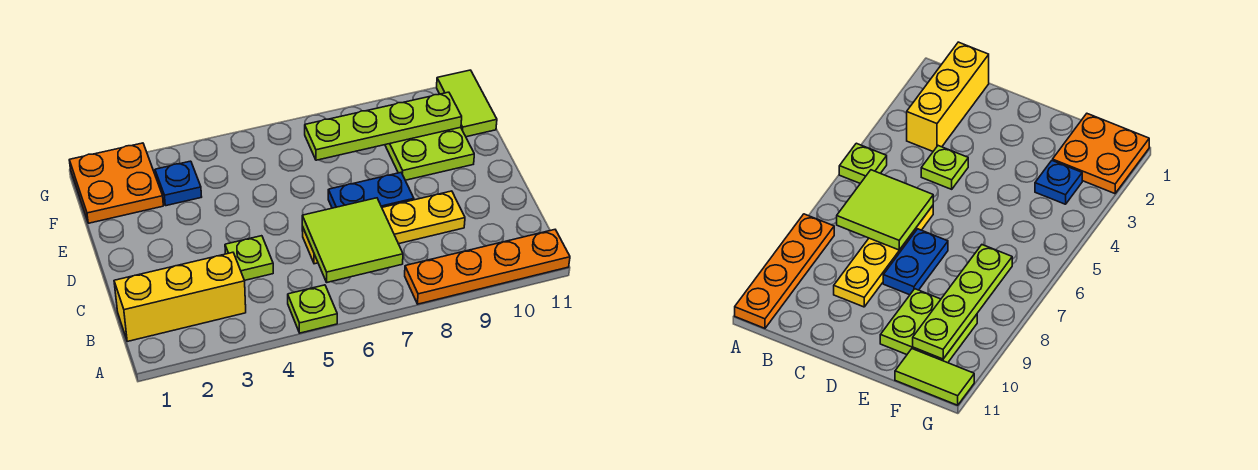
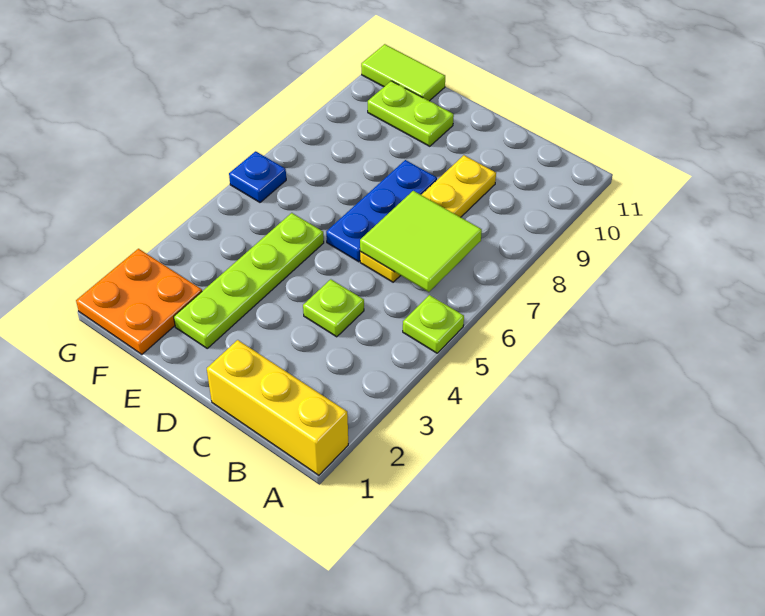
orange 1x4 plate [405,230,570,304] -> none
yellow 1x3 brick [114,252,246,341] -> yellow 1x3 brick turned to [207,340,348,475]
blue 1x2 plate [328,173,414,208] -> blue 1x3 plate [326,160,437,262]
lime 2x2 plate [385,127,474,180] -> lime 1x2 plate [368,81,454,146]
blue 1x1 plate [155,161,202,206] -> blue 1x1 plate moved to [229,151,286,202]
lime 1x4 plate [305,92,462,160] -> lime 1x4 plate moved to [174,213,324,348]

